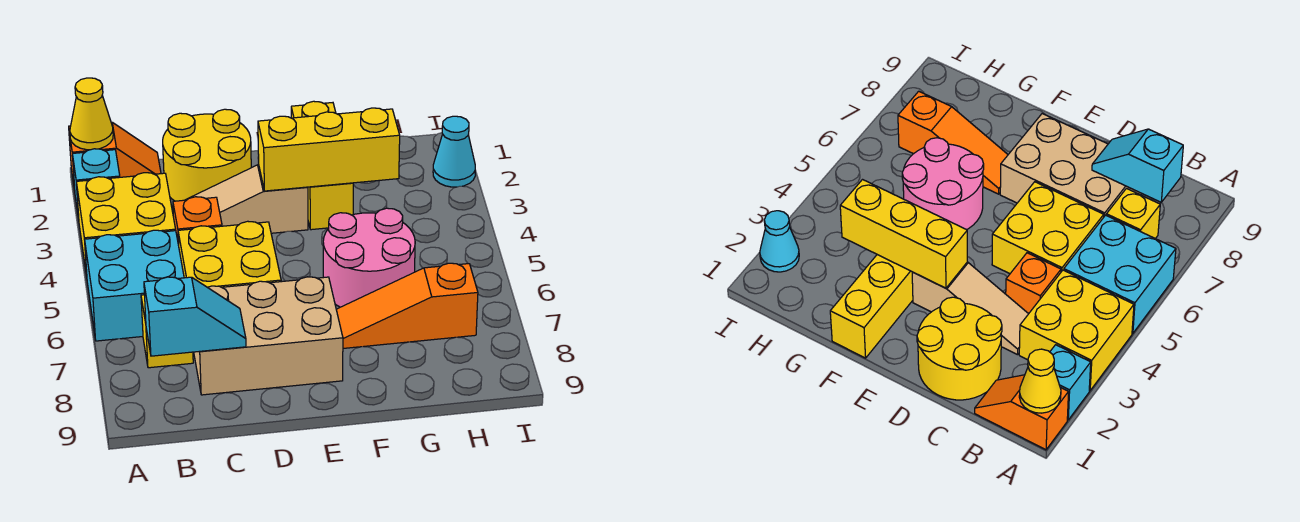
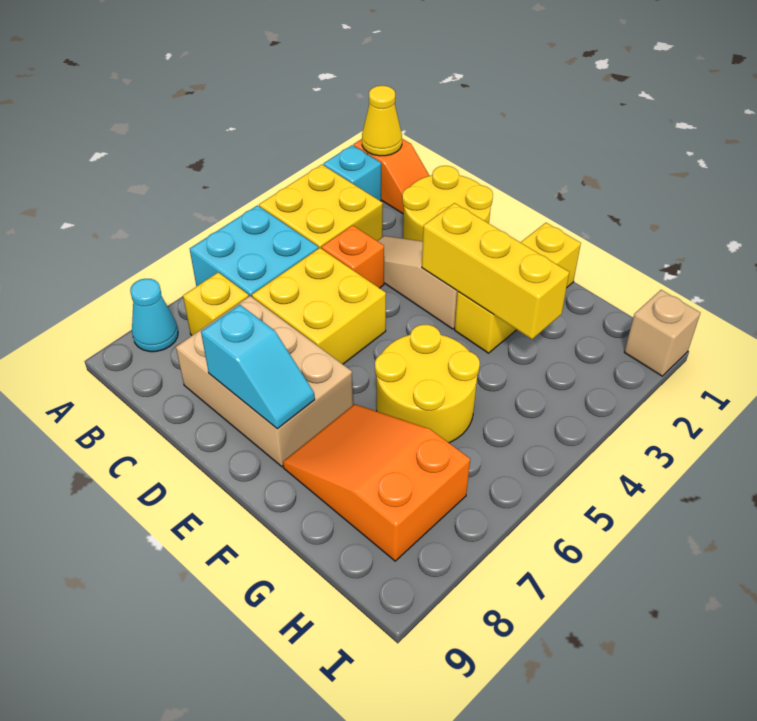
cyan 1x2 slope [144,277,246,356] -> cyan 1x2 slope moved to [201,305,315,429]
pink 2x2 round brick [323,208,415,307] -> yellow 2x2 round brick [375,325,480,443]
orange 1x3 slope [336,263,478,348] -> orange 2x3 slope [283,404,470,561]
none -> tan 1x1 brick [624,290,700,376]
cyan 1x1 cone [433,116,475,187] -> cyan 1x1 cone moved to [130,279,178,352]

